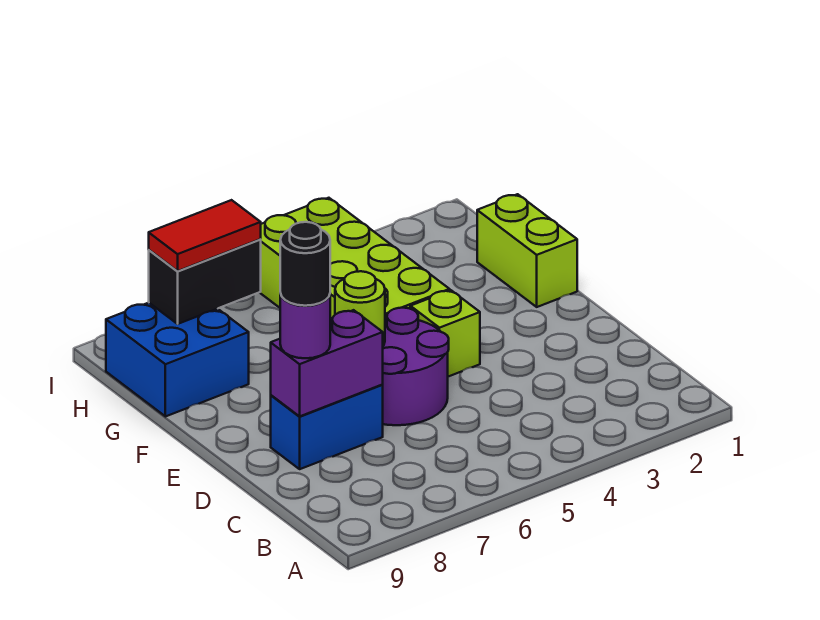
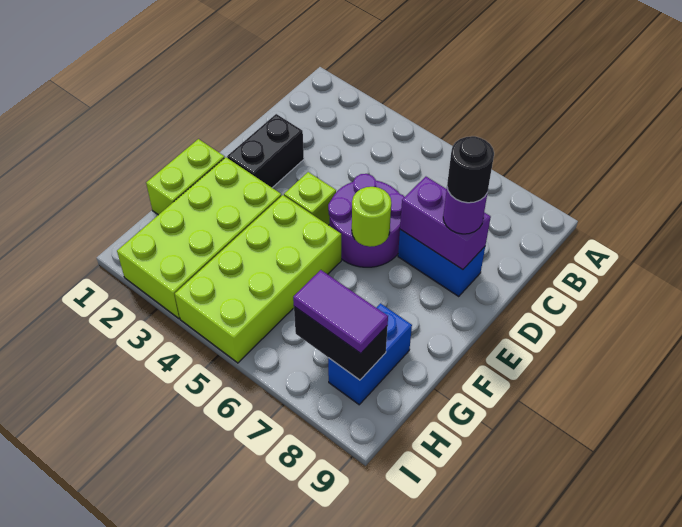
none -> black 1x2 brick [227,114,304,188]
none -> lime 2x4 brick [117,157,281,318]
blue 2x2 brick [106,303,249,417] -> blue 1x2 brick [328,303,412,405]
red 1x2 tile [149,200,261,271] -> purple 1x2 tile [293,270,388,353]

